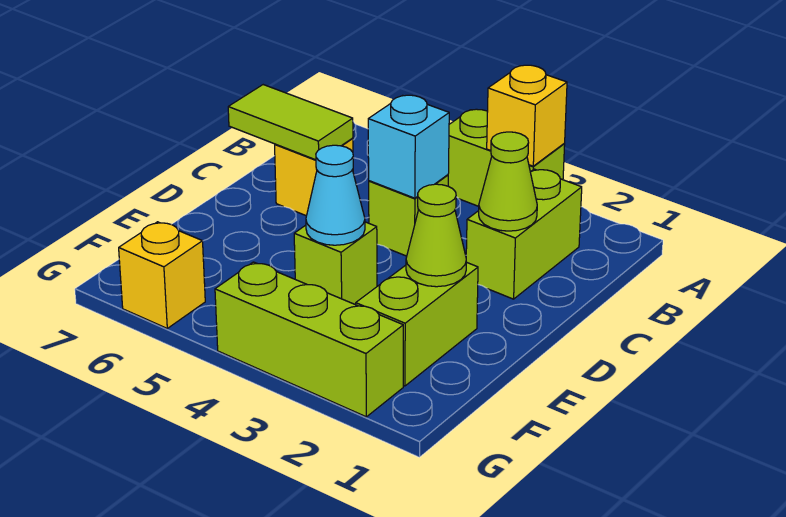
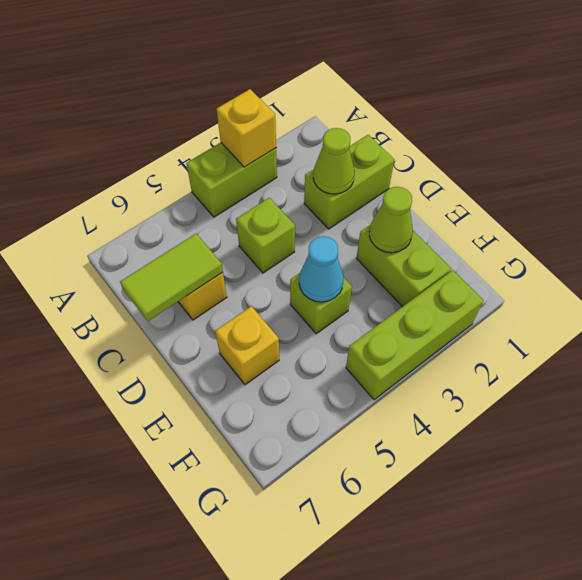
lime 1x2 brick [466,169,582,299] -> lime 1x2 brick turned to [304,135,394,229]
cyan 1x1 brick [368,95,449,198] -> none
yellow 1x1 brick [119,222,205,328] -> yellow 1x1 brick moved to [215,306,279,385]

